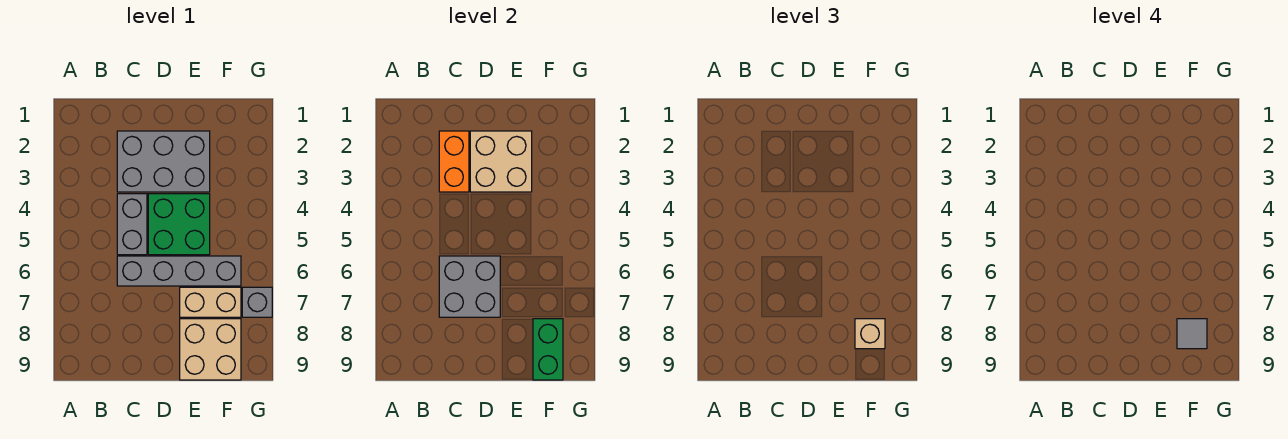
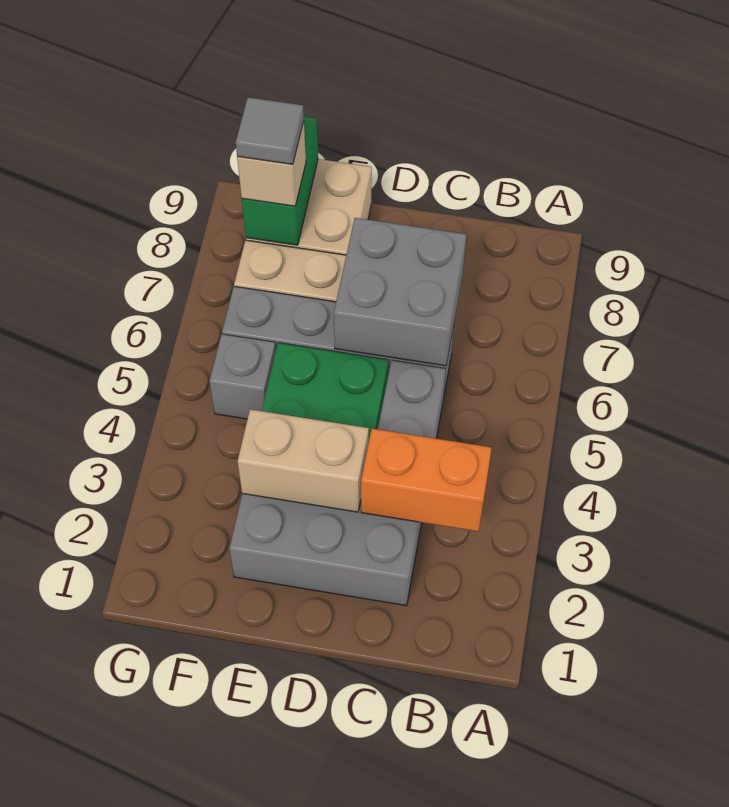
orange 1x2 brick [439,131,469,192] -> orange 1x2 brick turned to [361,429,492,532]
tan 2x2 brick [470,131,532,192] -> tan 1x2 brick [238,409,369,512]
grey 1x1 brick [242,287,272,317] -> grey 1x1 brick moved to [210,334,276,419]

